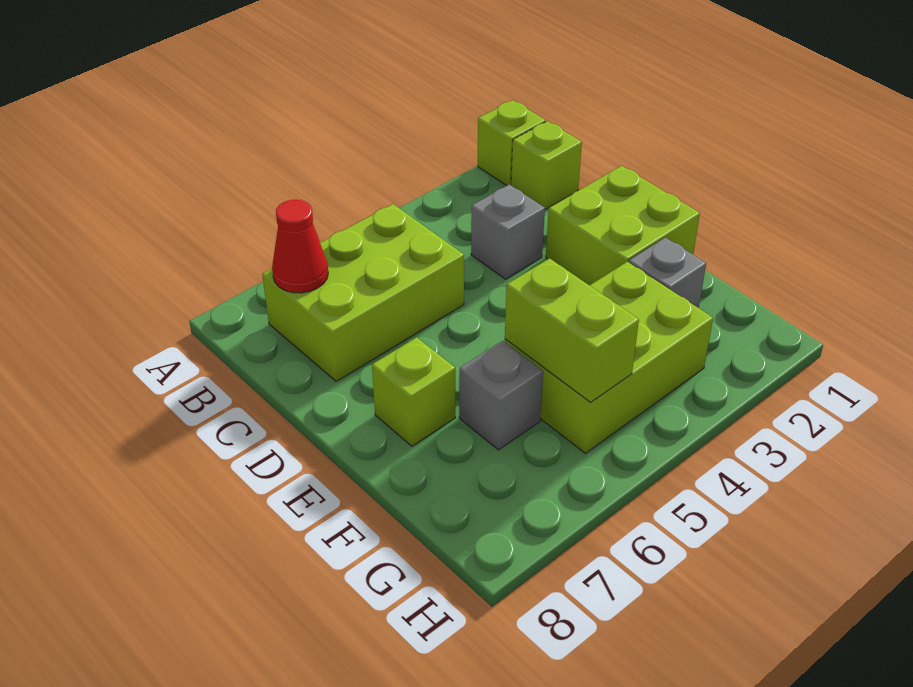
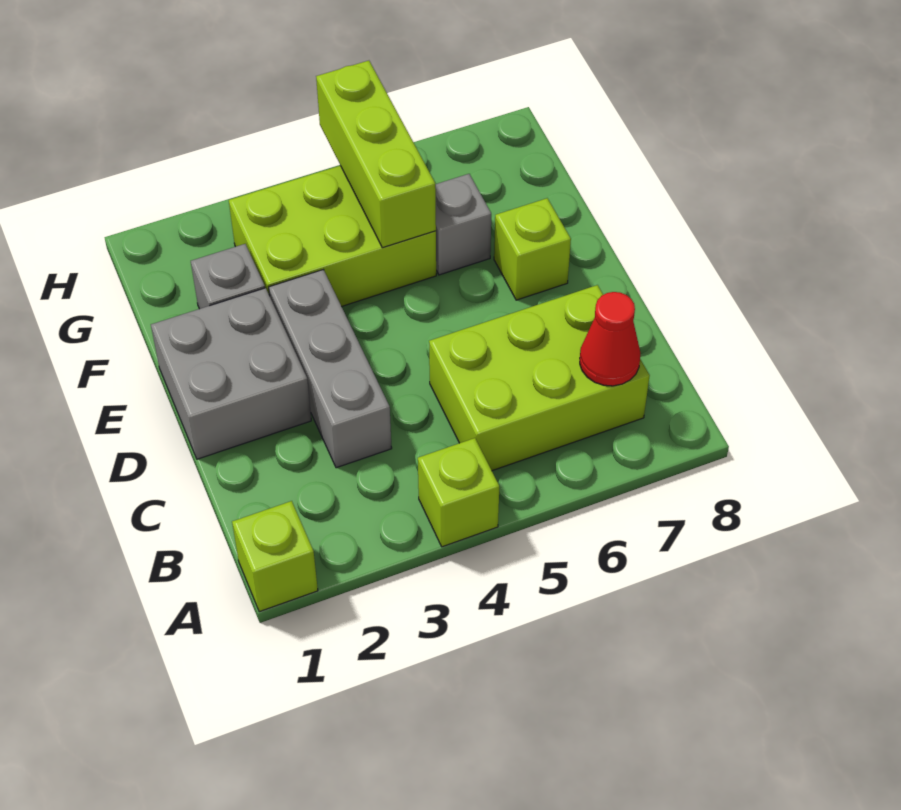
lime 1x1 brick [511,121,582,210] -> lime 1x1 brick moved to [418,438,499,547]
grey 1x1 brick [471,184,545,279] -> grey 1x3 brick [269,270,392,468]
lime 2x2 brick [546,166,700,285] -> grey 2x2 brick [151,288,311,459]
lime 1x2 brick [505,258,639,402] -> lime 1x3 brick [316,61,436,248]

